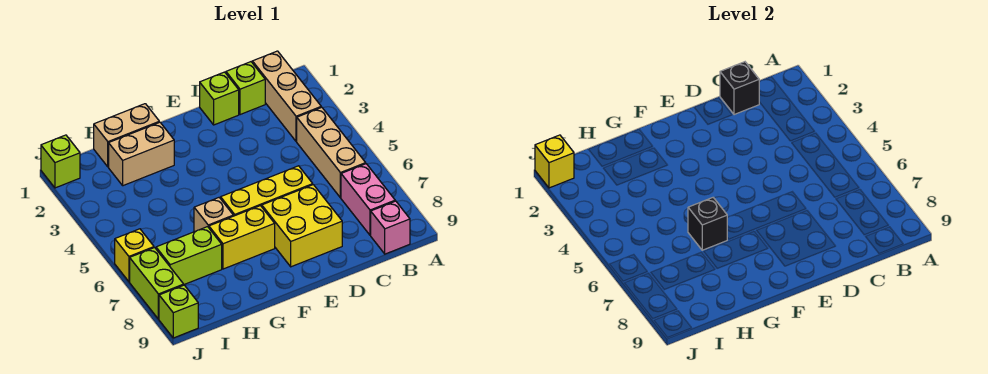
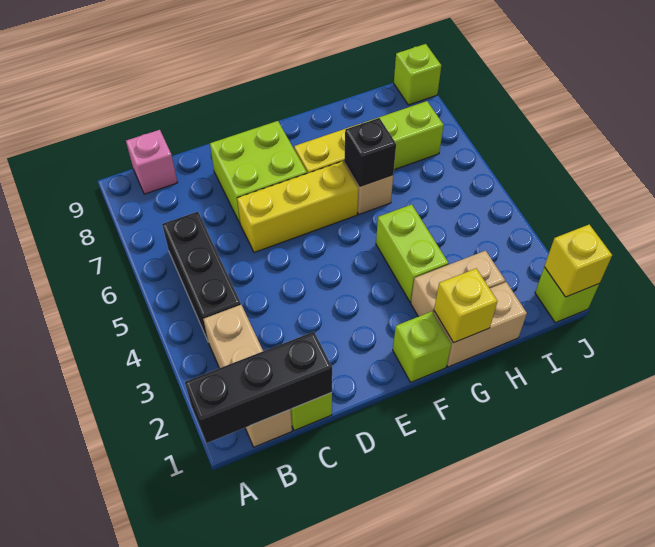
tan 1x3 brick [297,107,366,198] -> black 1x3 brick [162,212,241,340]
pink 1x2 brick [341,164,395,235] -> none
black 1x1 brick [720,62,759,115] -> black 1x3 brick [185,332,332,443]
lime 1x1 brick [200,72,239,125] -> lime 1x1 brick moved to [393,312,451,382]
yellow 2x2 brick [262,185,342,267] -> lime 2x2 brick [210,121,307,223]
yellow 1x1 brick [115,229,154,282] -> yellow 1x1 brick moved to [434,269,497,343]
lime 1x2 brick [130,248,184,319] -> lime 1x2 brick moved to [376,204,448,302]

